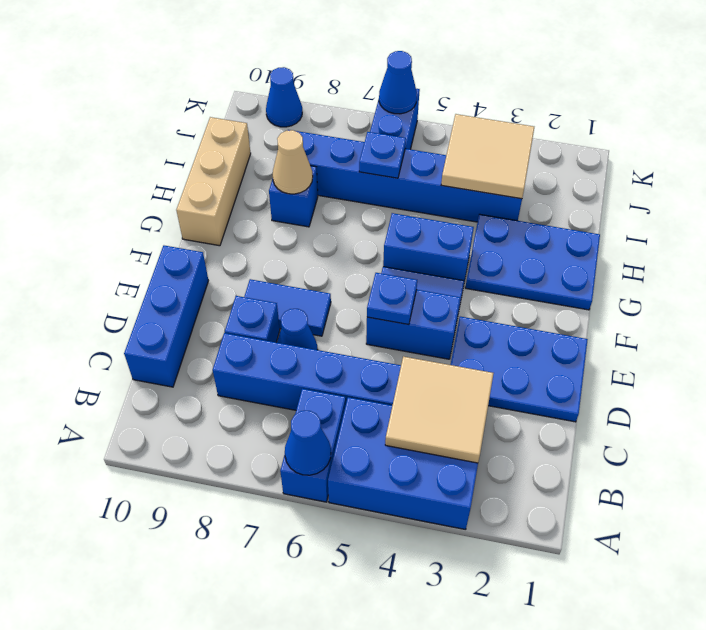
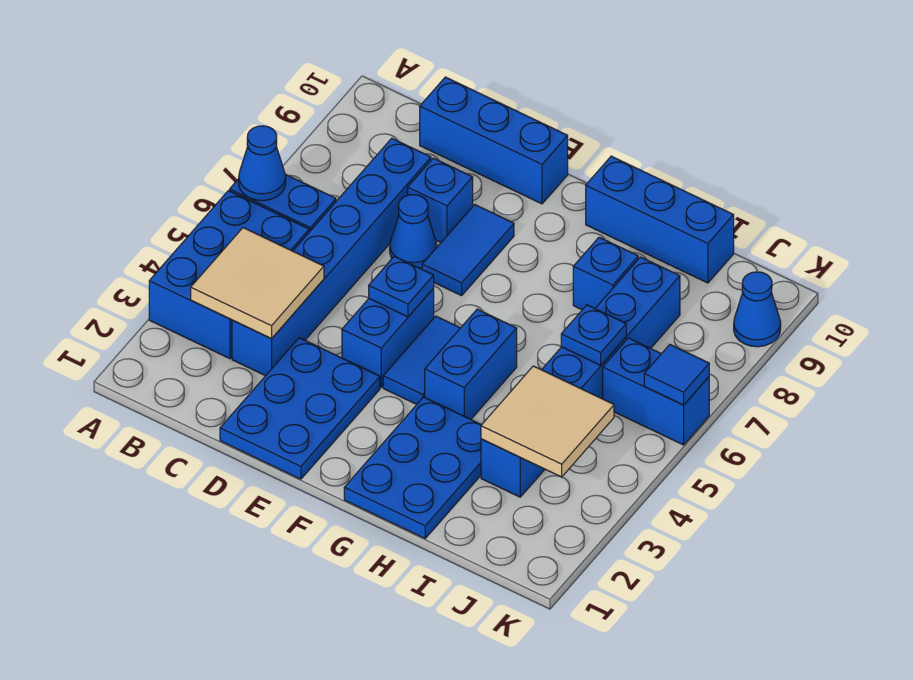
tan 1x3 brick [176,117,251,246] -> blue 1x3 brick [586,156,734,283]
tan 1x1 cone [273,130,313,194] -> none
blue 1x1 cone [379,51,417,114] -> blue 1x1 tile [644,345,709,405]

